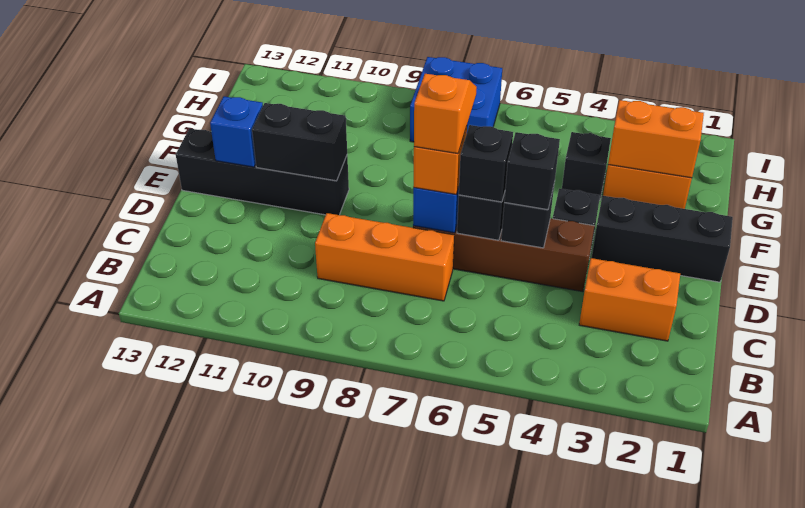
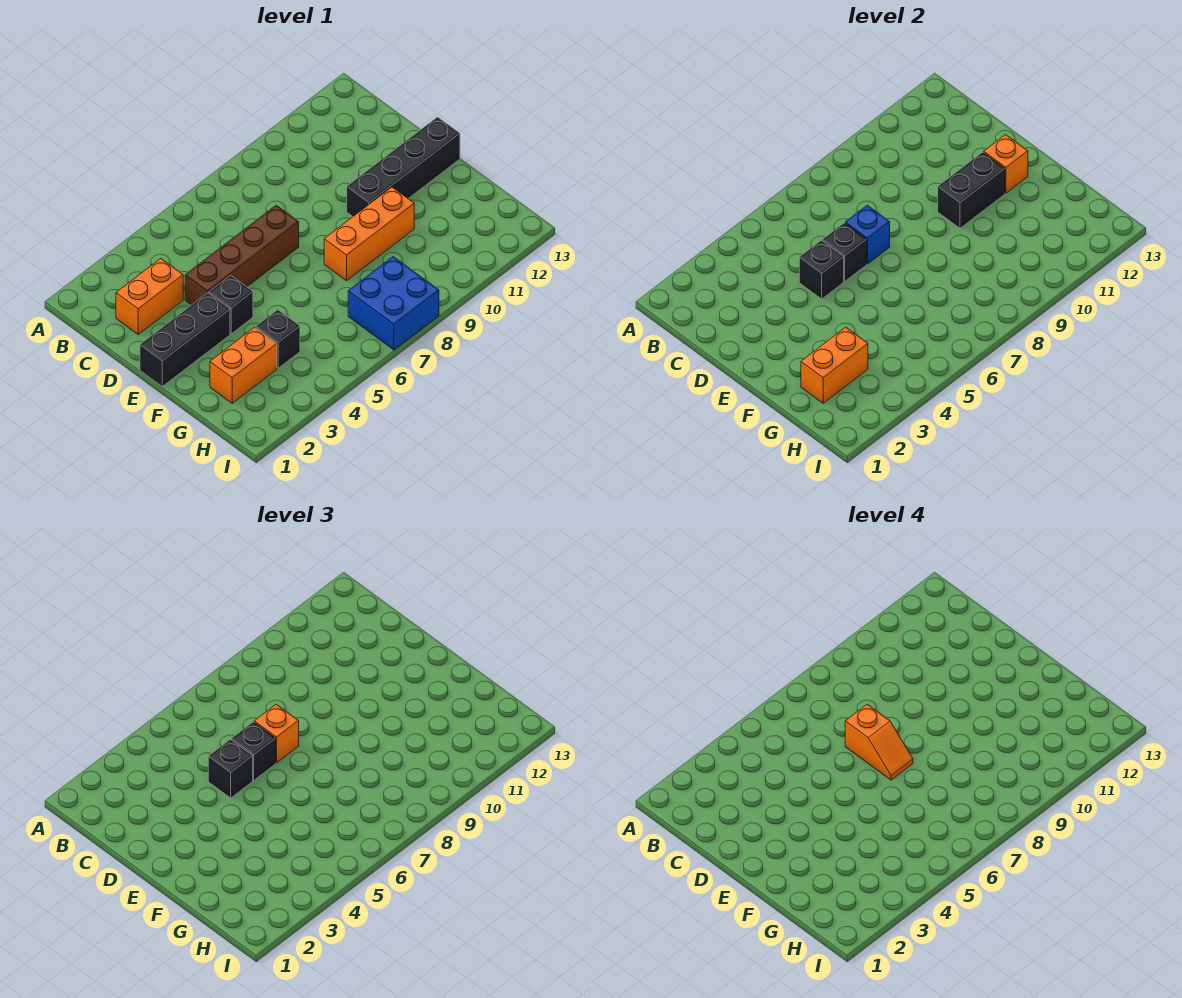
orange 1x3 brick [315,213,454,301] -> orange 1x3 brick moved to [324,187,414,281]
blue 1x1 brick [210,96,263,167] -> orange 1x1 brick [984,135,1028,193]

